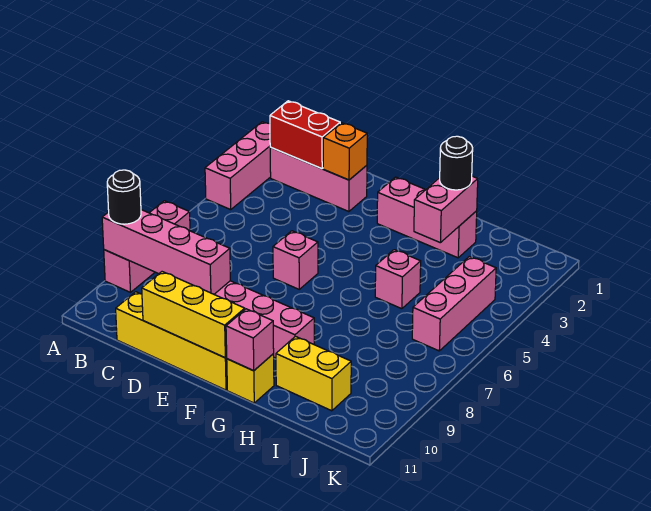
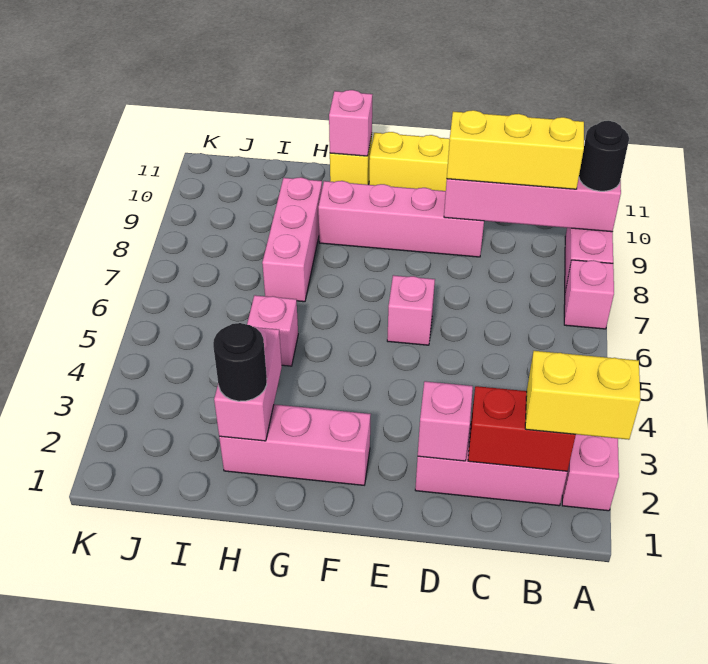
orange 1x1 brick [323,123,367,180] -> pink 1x1 brick [418,381,473,461]
yellow 1x3 brick [142,272,245,358] -> yellow 1x3 brick moved to [447,110,584,189]
yellow 1x2 brick [276,336,351,411] -> yellow 1x2 brick moved to [525,351,641,440]
pink 1x3 brick [412,257,496,351] -> pink 1x3 brick moved to [262,177,322,302]

